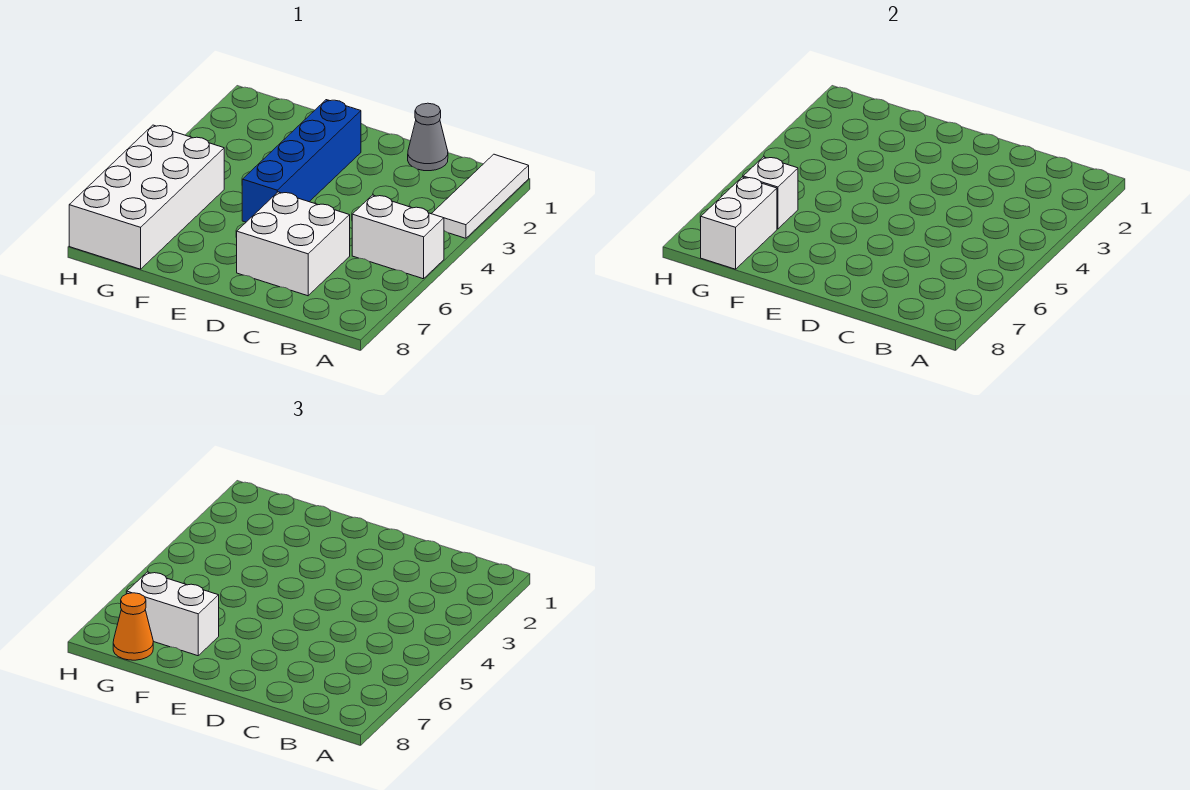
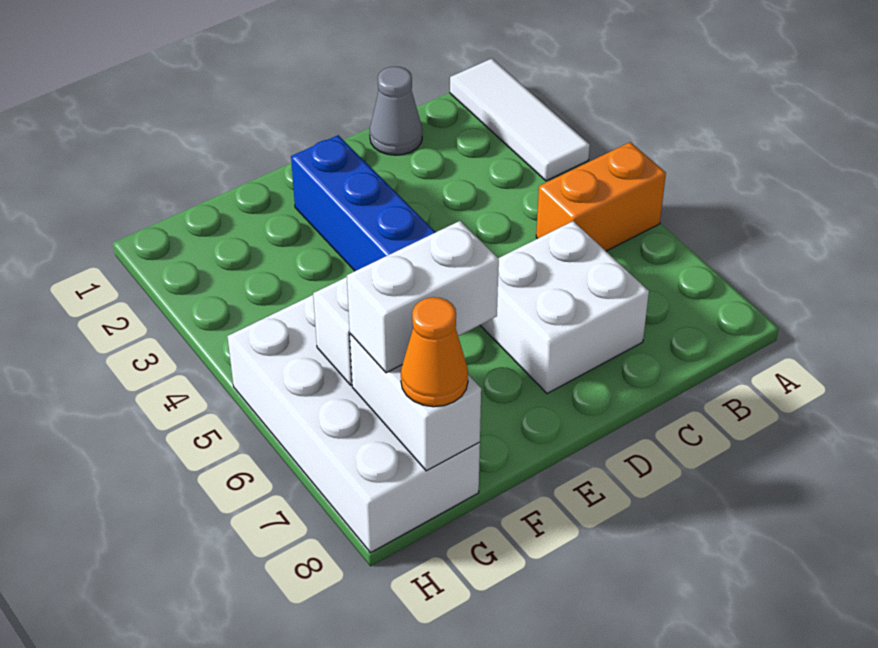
white 1x2 brick [352,195,444,279] -> orange 1x2 brick [536,142,666,251]

